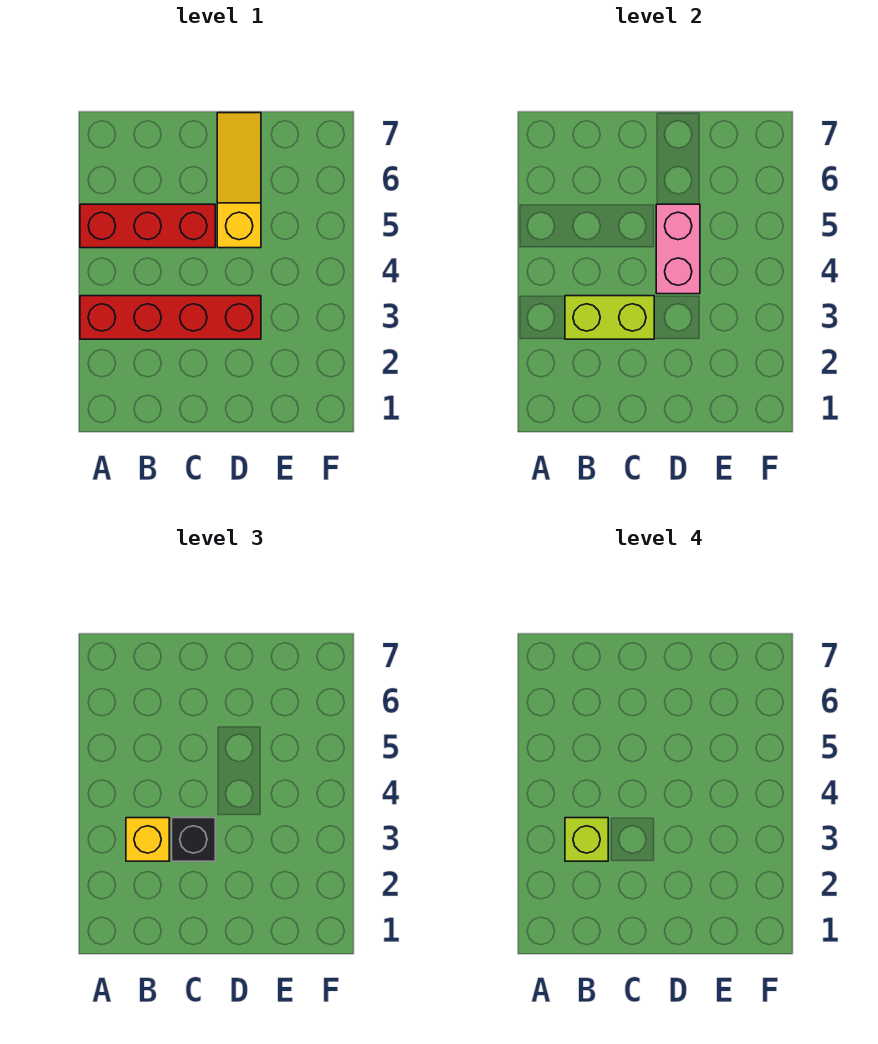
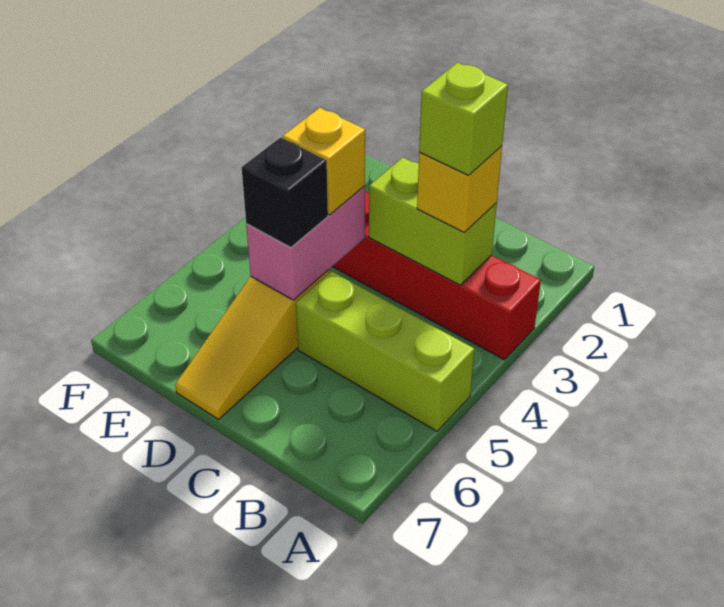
red 1x3 brick [80,204,215,248] -> lime 1x3 brick [296,271,474,431]
black 1x1 brick [172,818,215,861] -> black 1x1 brick moved to [242,137,328,248]
none -> yellow 1x1 brick [283,108,365,215]

